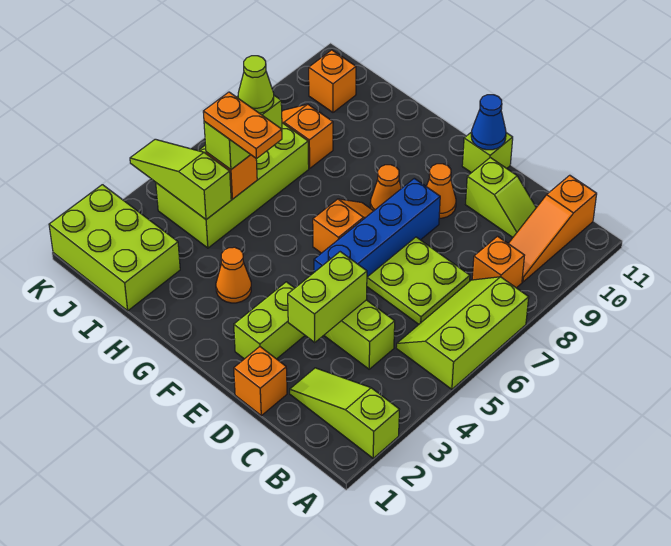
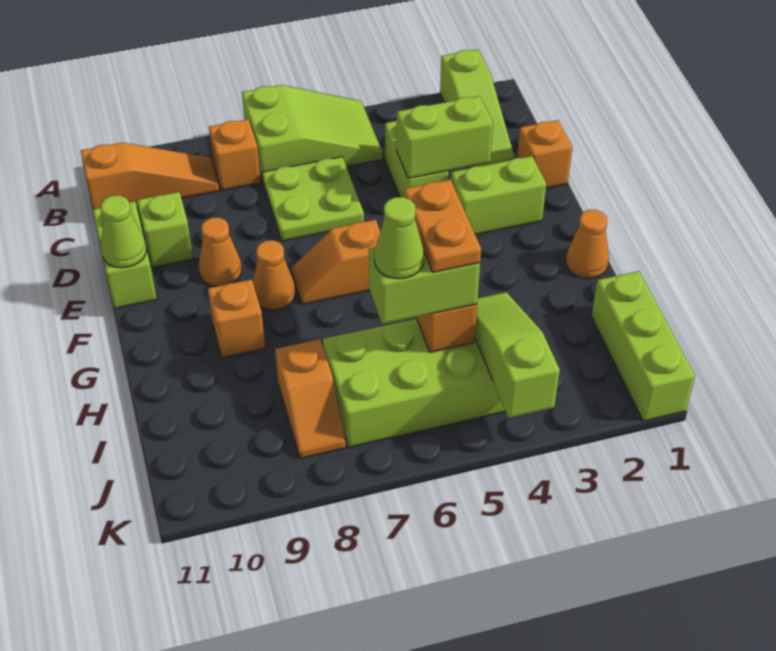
lime 2x3 slope [396,277,529,389] -> lime 2x3 slope turned to [242,85,383,181]
blue 1x4 brick [314,178,440,277] -> none
lime 1x1 brick [462,132,513,173] -> lime 1x2 brick [93,202,157,309]
blue 1x1 cone [471,95,506,150] -> lime 1x1 cone [101,196,146,268]
orange 1x1 cone [216,247,251,303] -> orange 1x1 cone moved to [566,210,609,278]
lime 2x3 brick [49,185,180,311] -> lime 1x3 brick [591,271,695,421]
lime 1x3 slope [130,139,231,220] -> lime 1x3 slope turned to [475,292,560,418]
orange 1x1 brick [309,50,356,112] -> orange 1x1 brick moved to [208,279,265,357]

